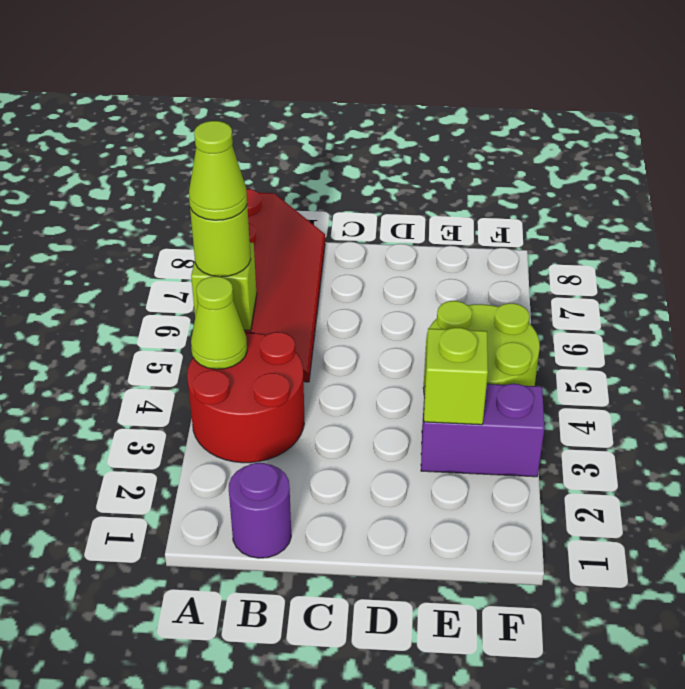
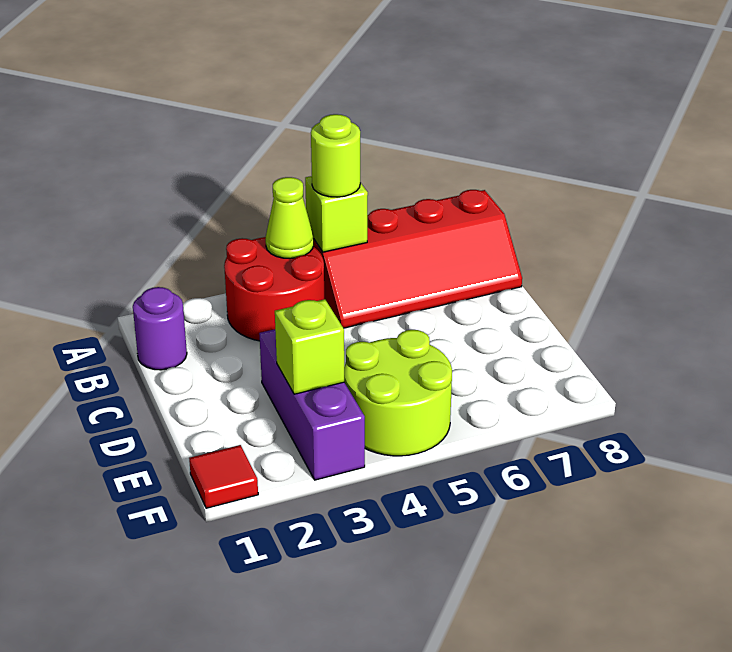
lime 1x1 cone [189,121,247,220] -> none
purple 1x2 brick [421,384,545,477] -> purple 1x3 brick [259,329,365,480]
none -> red 1x1 tile [189,445,258,508]

